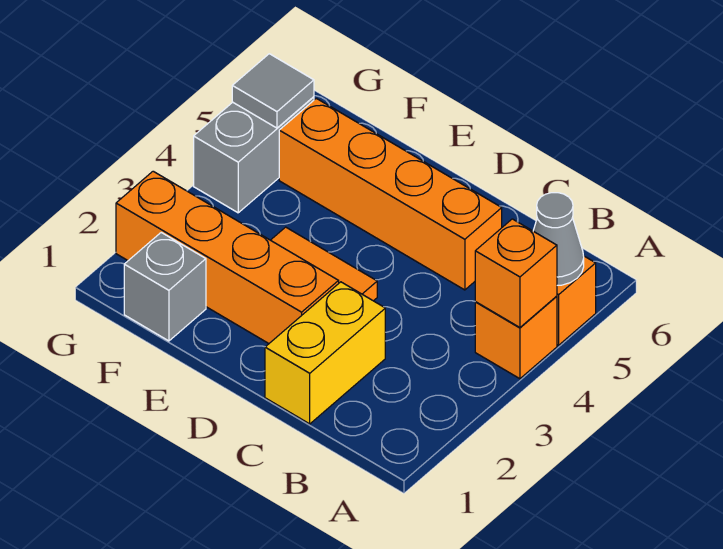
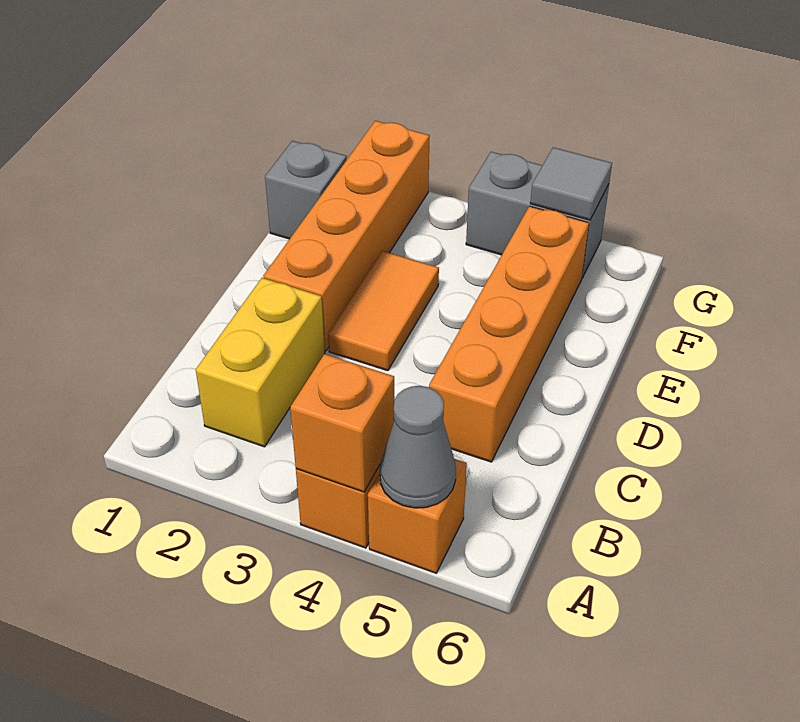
yellow 1x2 brick [265,282,385,424] -> yellow 1x2 brick turned to [196,278,325,447]

